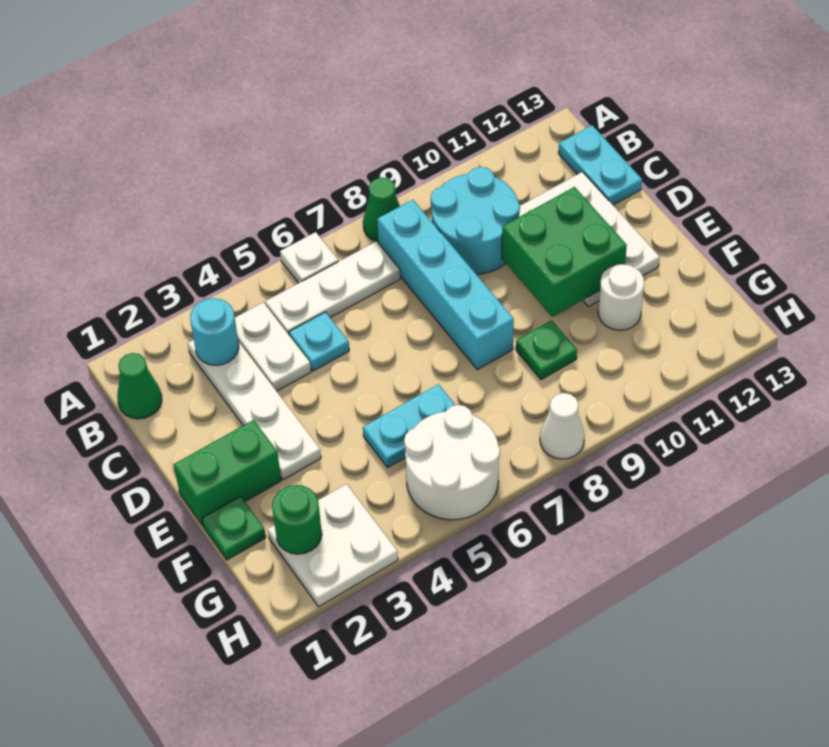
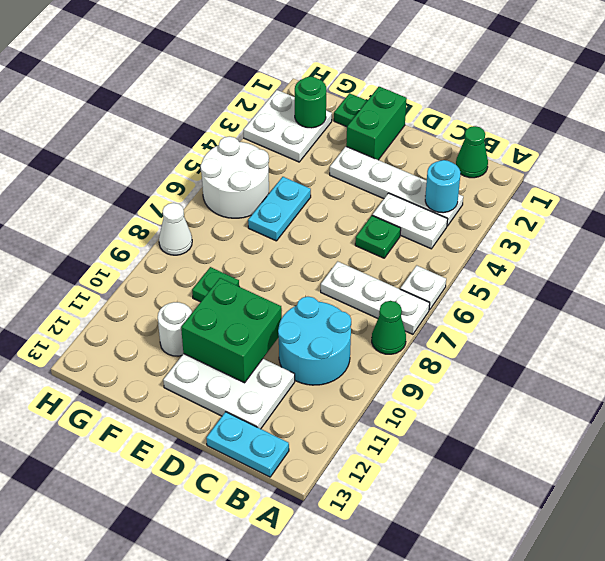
white 1x3 plate [265,241,400,335] -> white 1x3 plate turned to [321,261,430,334]
cyan 1x4 brick [377,200,514,370] -> none
cyan 1x1 plate [289,312,349,371] -> green 1x1 plate [355,215,401,258]

